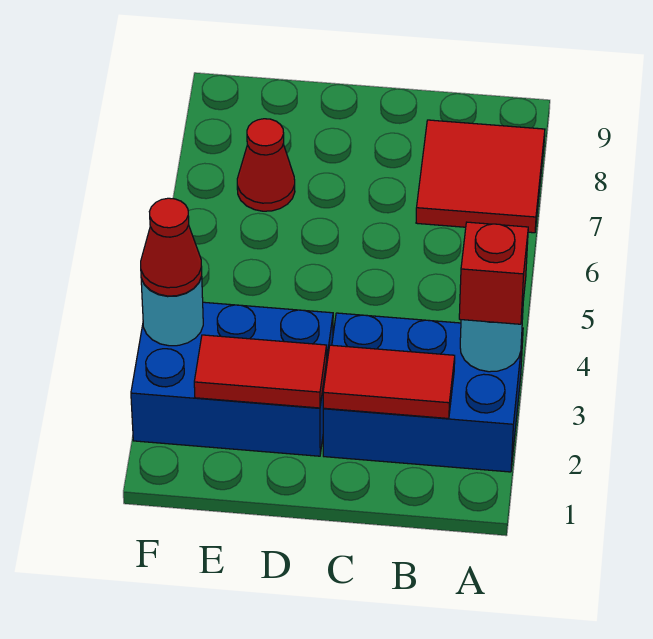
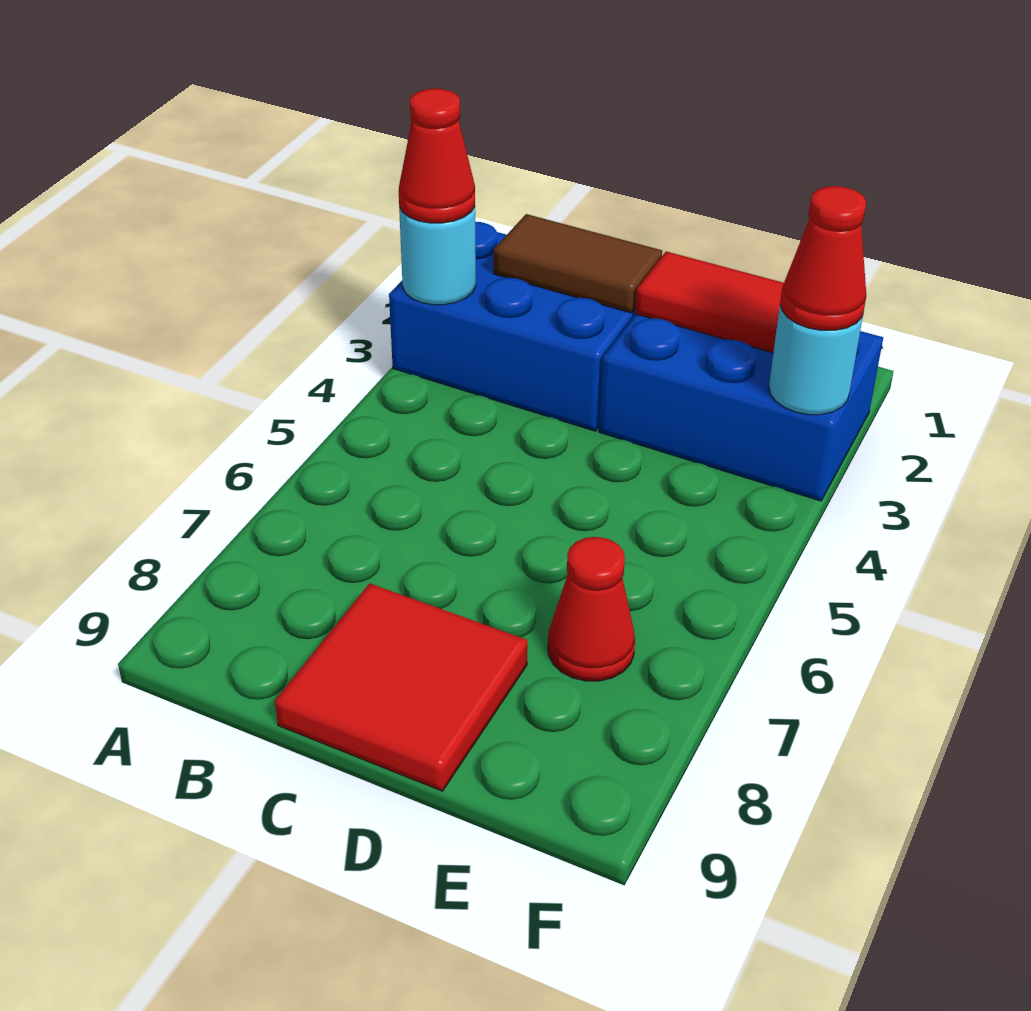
red 1x1 brick [459,222,528,324] -> red 1x1 cone [399,88,475,223]
red 2x2 tile [416,120,545,233] -> red 2x2 tile moved to [275,583,528,791]
red 1x2 tile [323,345,455,419] -> brown 1x2 tile [494,214,662,313]

